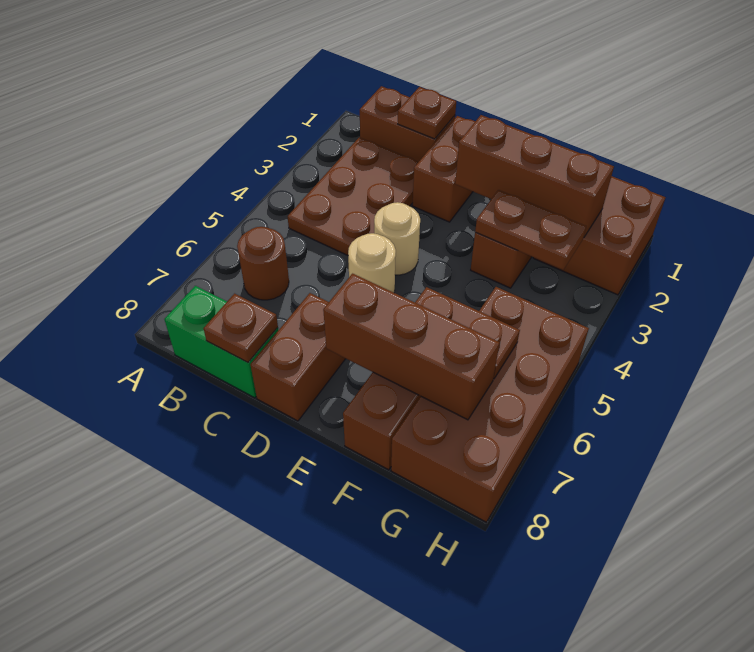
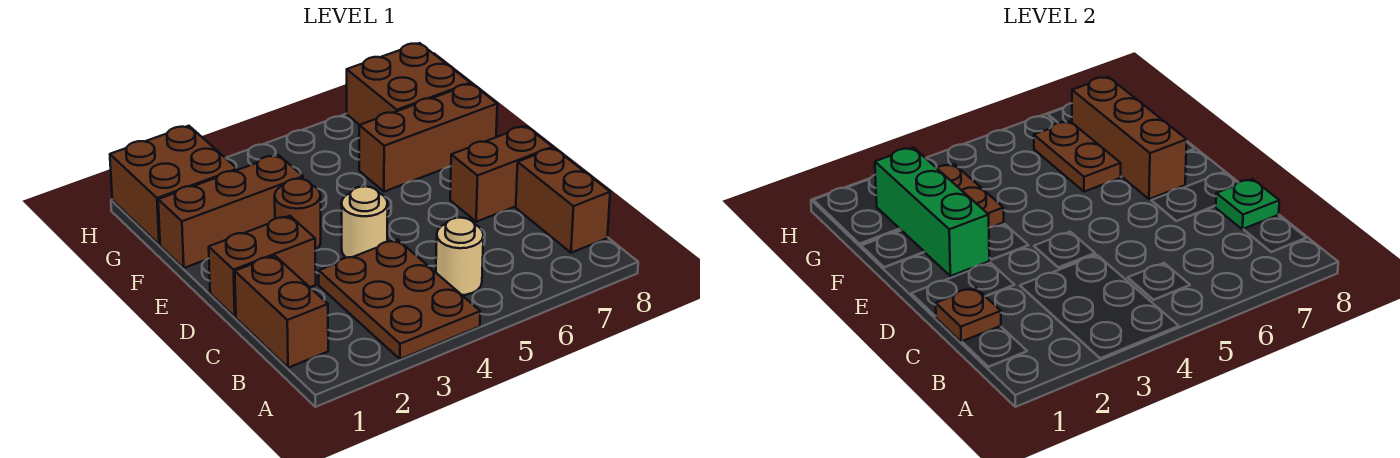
brown 2x3 plate [288,137,418,255] -> brown 2x3 plate turned to [319,240,480,359]
brown 1x1 round brick [237,227,289,300] -> brown 1x1 round brick moved to [275,179,321,250]
green 1x2 brick [164,286,278,398] -> brown 1x2 brick [516,148,610,253]
brown 1x1 plate [204,294,278,362] -> green 1x1 plate [1216,179,1279,230]
tan 1x1 round brick [348,233,396,293] -> tan 1x1 round brick moved to [436,218,483,295]
brown 1x3 brick [455,115,614,237] -> green 1x3 brick [875,148,989,276]
brown 2x4 brick [391,287,589,522] -> brown 2x2 brick [347,43,471,125]

